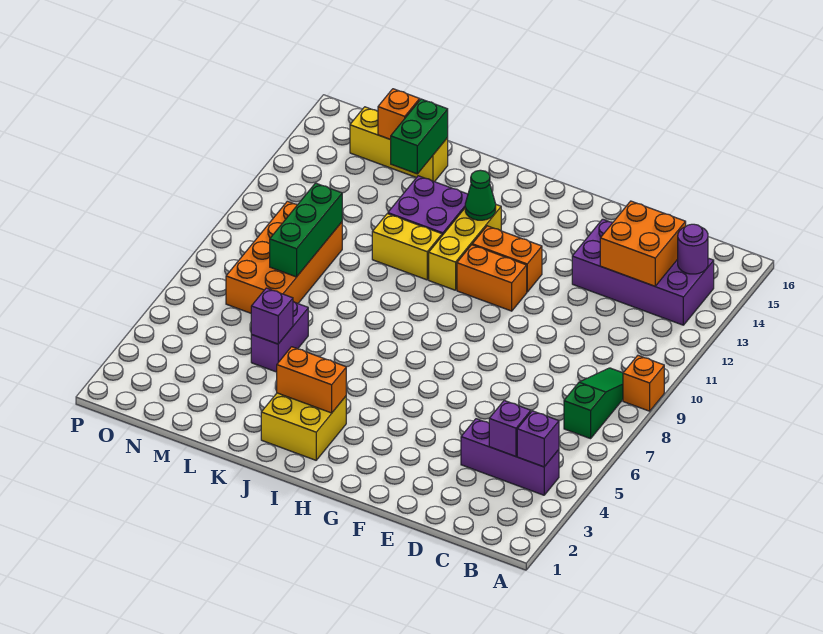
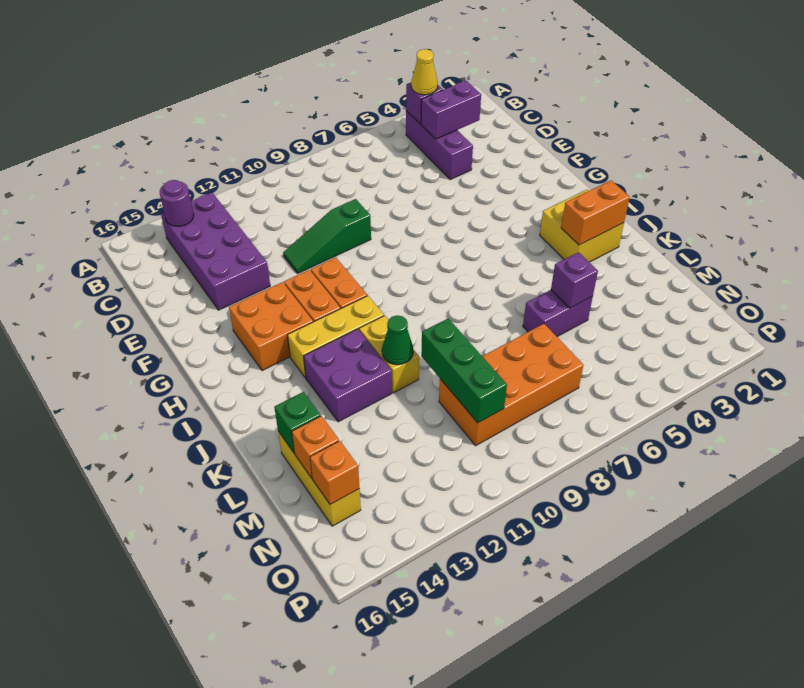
orange 1x1 brick [623,356,664,411] -> orange 1x1 brick moved to [310,441,359,505]
none -> yellow 1x1 cone [411,49,438,95]
green 1x3 slope [564,368,623,439] -> green 1x3 slope moved to [283,199,371,273]
purple 1x1 brick [489,401,531,456] -> purple 1x2 brick [421,81,481,139]
orange 2x2 brick [600,201,686,286] -> orange 2x2 brick moved to [229,282,313,371]
orange 1x2 brick [277,347,346,413] -> orange 1x2 brick turned to [561,180,630,245]
green 1x1 cone [465,170,496,220] -> green 1x1 cone moved to [382,315,413,365]
green 1x2 brick [390,99,448,174] -> green 1x1 brick [274,392,321,453]
green 1x3 brick [270,183,342,277] -> green 1x3 brick turned to [421,318,507,423]

